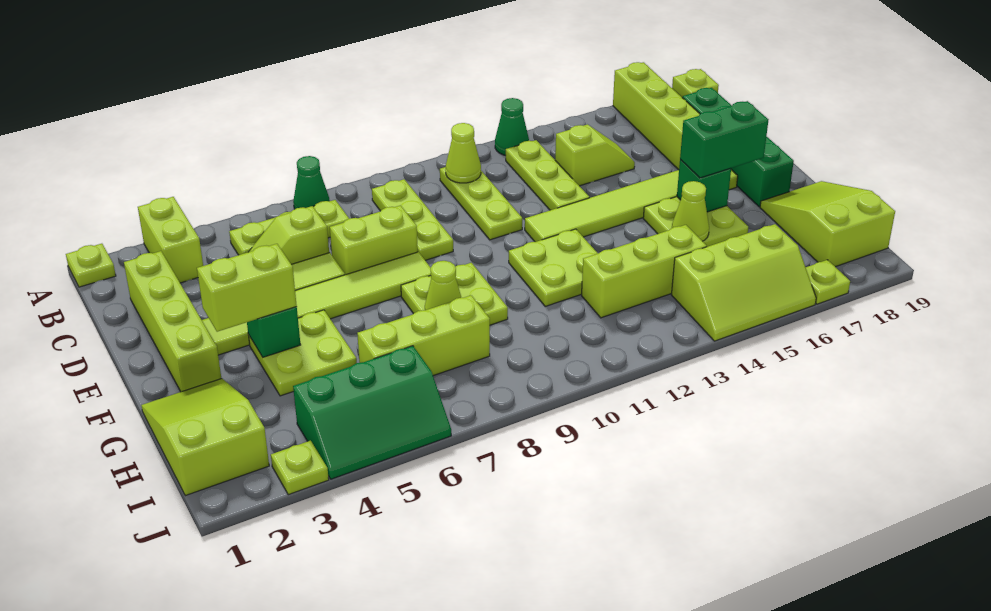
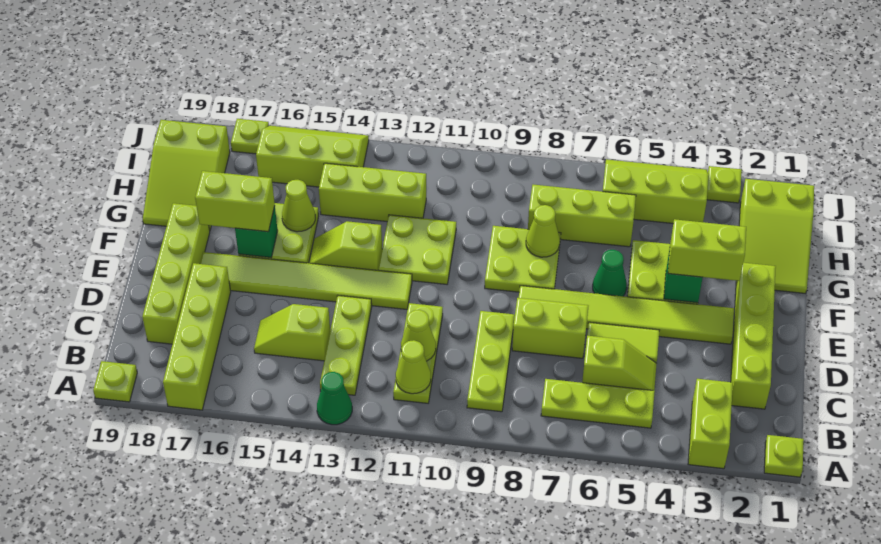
green 1x1 cone [293,156,330,209] -> green 1x1 cone moved to [593,250,627,296]
none -> lime 1x1 cone [401,310,436,361]
green 1x4 brick [682,88,794,207] -> lime 1x4 brick [142,203,210,344]
none -> lime 1x2 slope [309,221,382,270]
green 1x2 brick [680,101,768,178] -> lime 1x2 brick [195,171,275,232]
green 2x3 slope [293,346,451,479] -> lime 2x3 slope [603,159,709,223]

